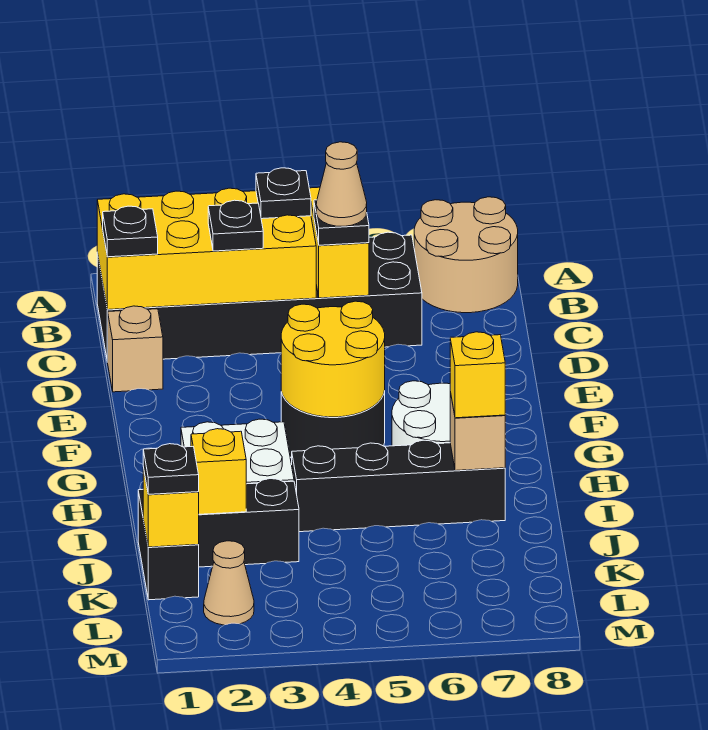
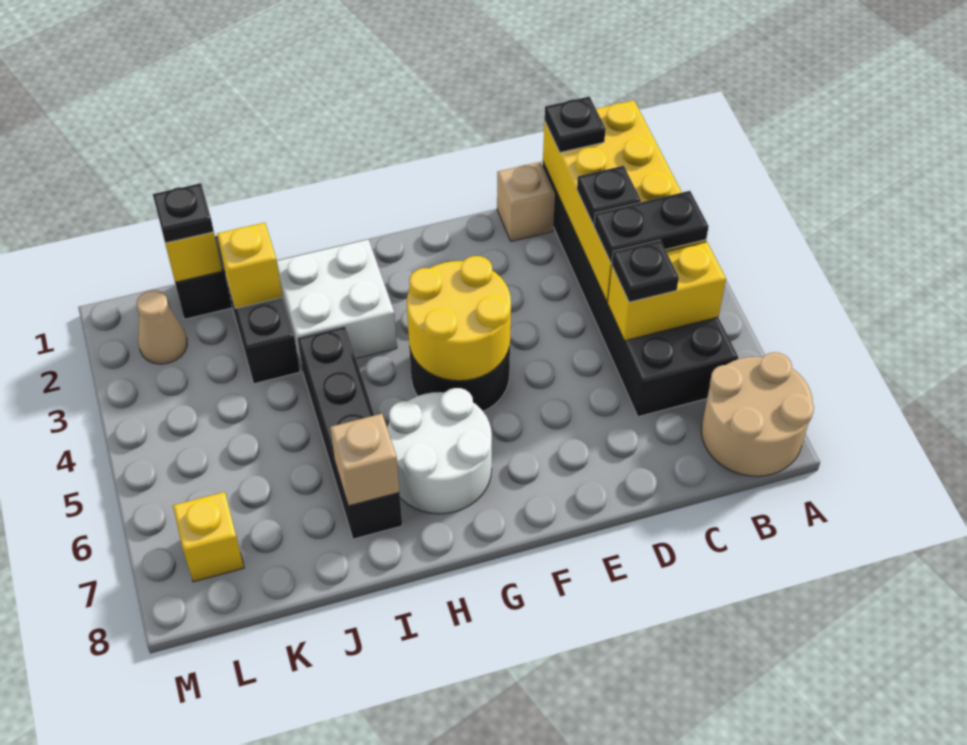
black 1x1 plate [256,168,311,219] -> black 1x2 plate [594,191,709,263]
tan 1x1 cone [316,142,367,226] -> none
yellow 1x1 brick [450,332,505,418] -> yellow 1x1 brick moved to [173,492,244,582]

